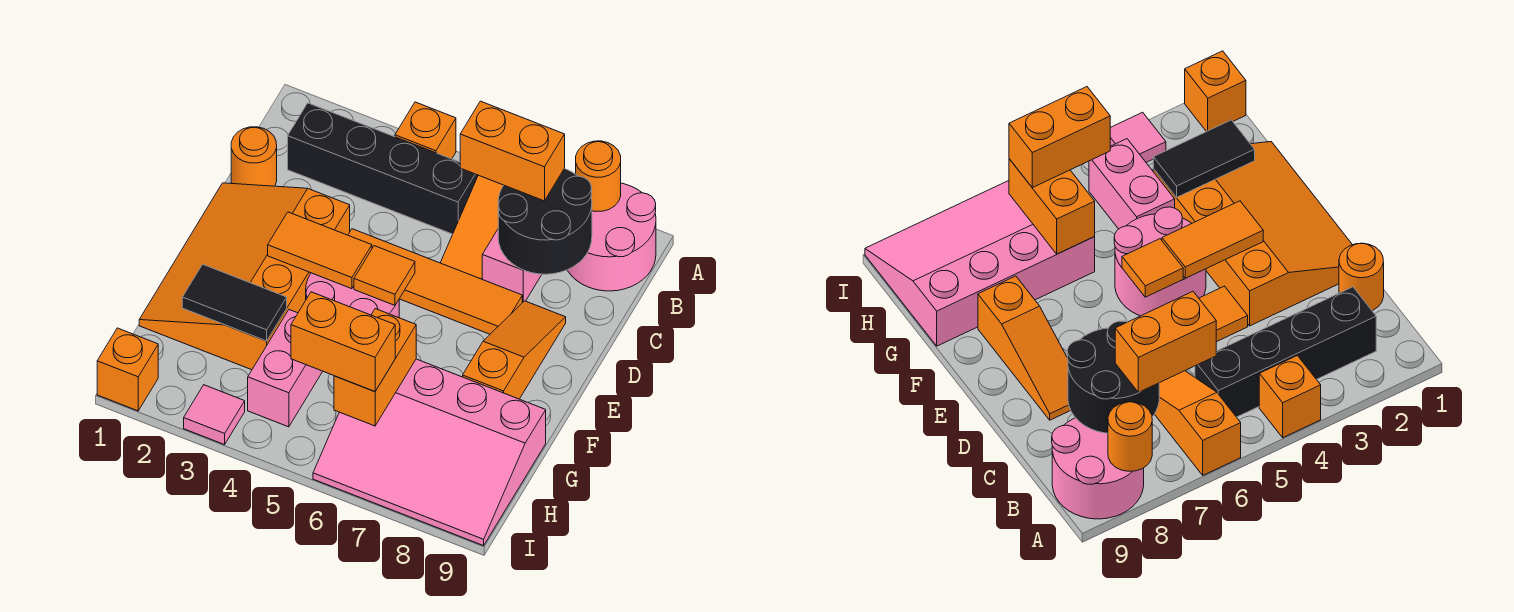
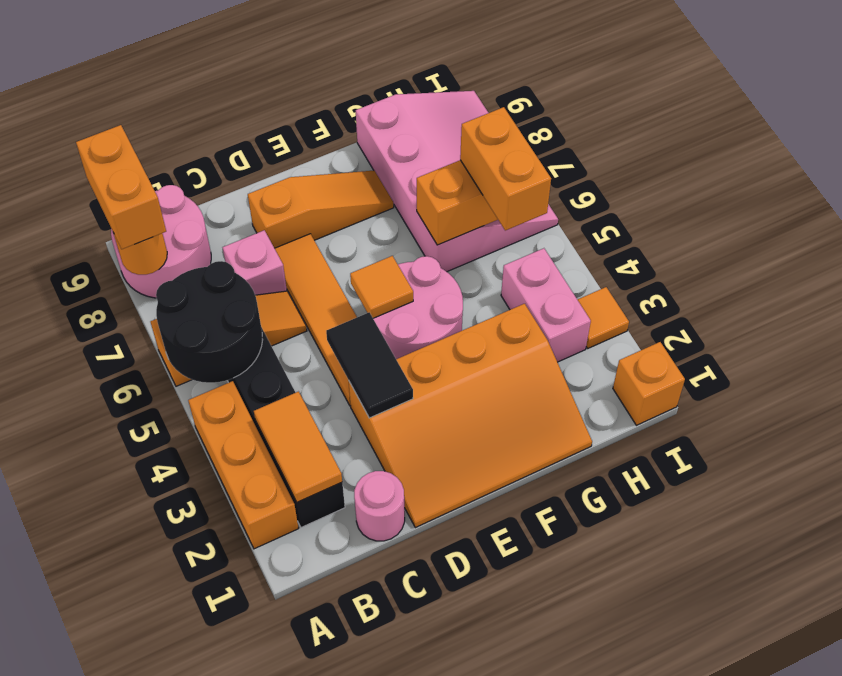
orange 1x1 brick [395,102,456,159] -> orange 1x3 brick [188,381,299,549]
orange 1x2 brick [460,101,565,201] -> orange 1x2 brick moved to [76,125,166,249]
black 2x2 round brick [498,169,592,274] -> black 2x2 round brick moved to [156,261,263,383]
orange 1x1 round brick [231,127,277,186] -> pink 1x1 round brick [354,471,405,541]
orange 1x3 slope [463,301,566,399] -> orange 1x3 slope turned to [248,171,394,248]
orange 1x2 tile [268,212,372,289] -> orange 1x2 tile moved to [254,392,342,502]
black 1x2 tile [182,264,287,341] -> black 1x2 tile moved to [326,312,413,418]
pink 1x2 brick [248,310,323,427] -> pink 1x2 brick turned to [501,248,591,362]
pink 1x1 tile [184,385,245,445] -> orange 1x1 tile [577,287,629,348]

